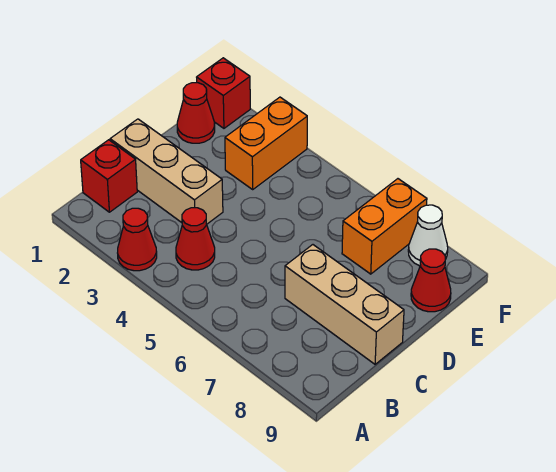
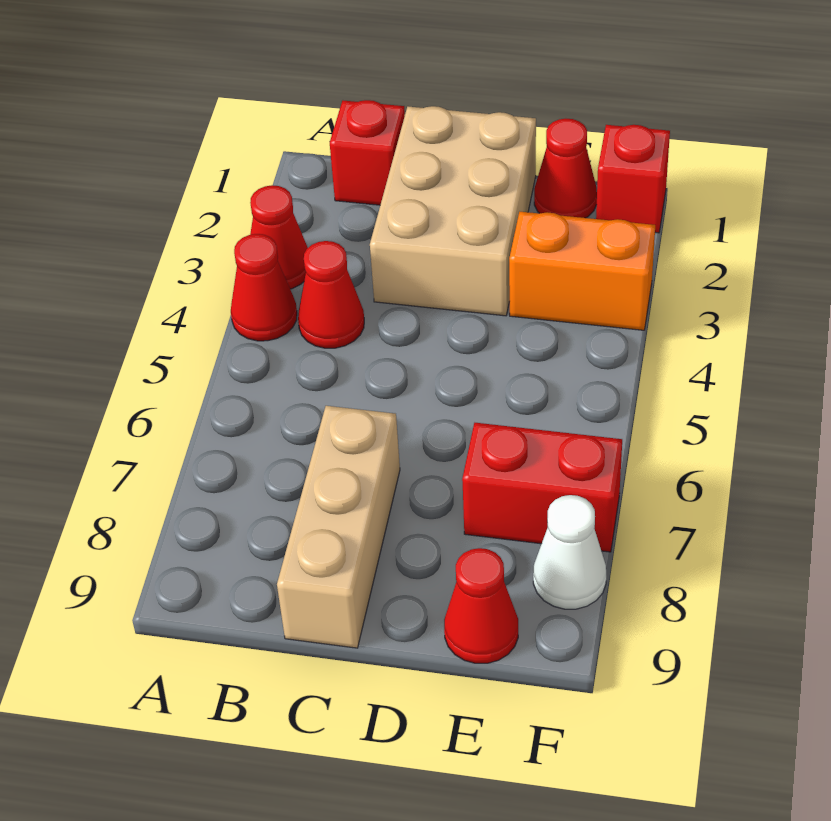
none -> red 1x1 cone [231,234,297,341]
tan 1x3 brick [110,119,223,224] -> tan 2x3 brick [370,106,536,316]
orange 1x2 brick [342,179,427,274] -> red 1x2 brick [462,423,622,552]

